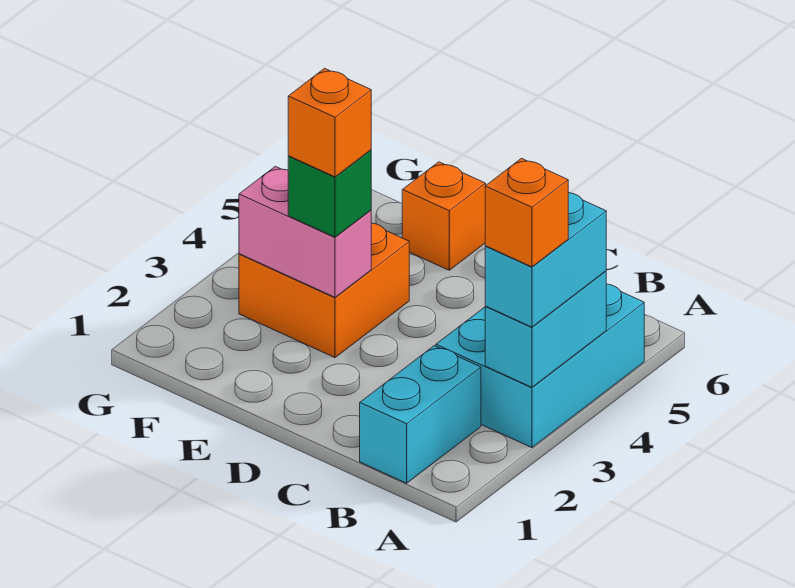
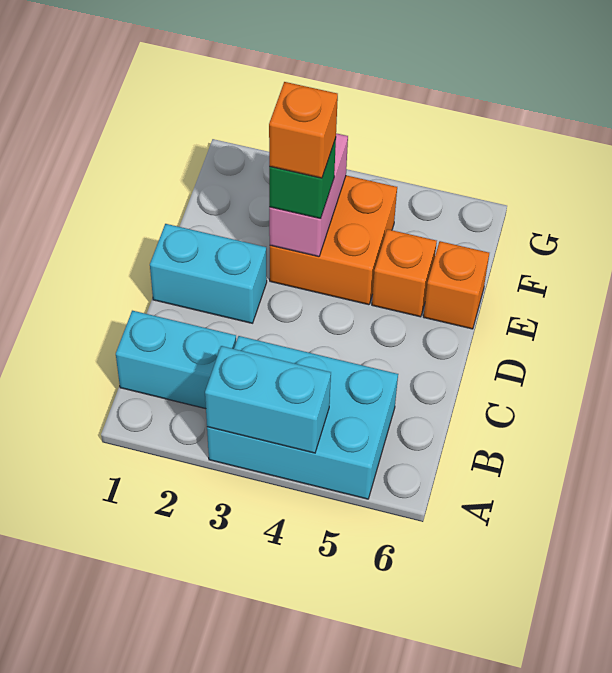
cyan 1x2 brick [485,193,606,327] -> cyan 1x2 brick moved to [150,224,267,323]
orange 1x1 brick [485,159,568,267] -> orange 1x1 brick moved to [372,229,437,317]

